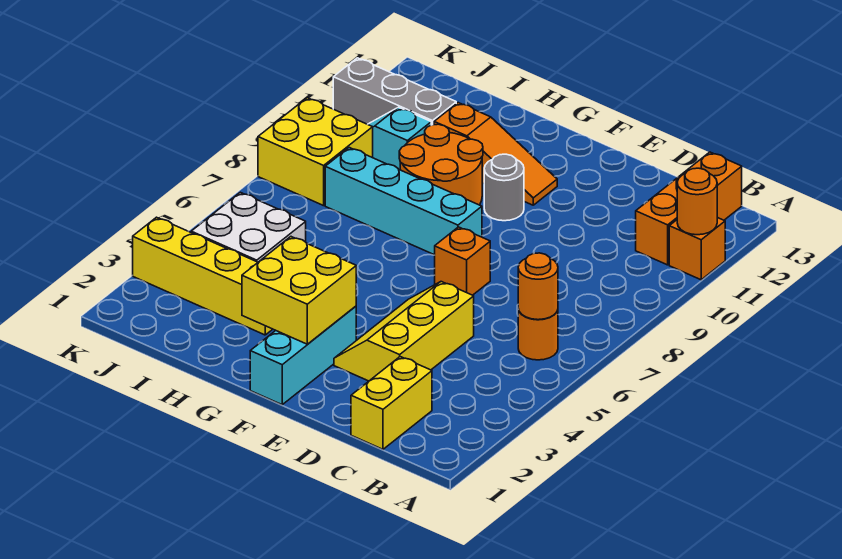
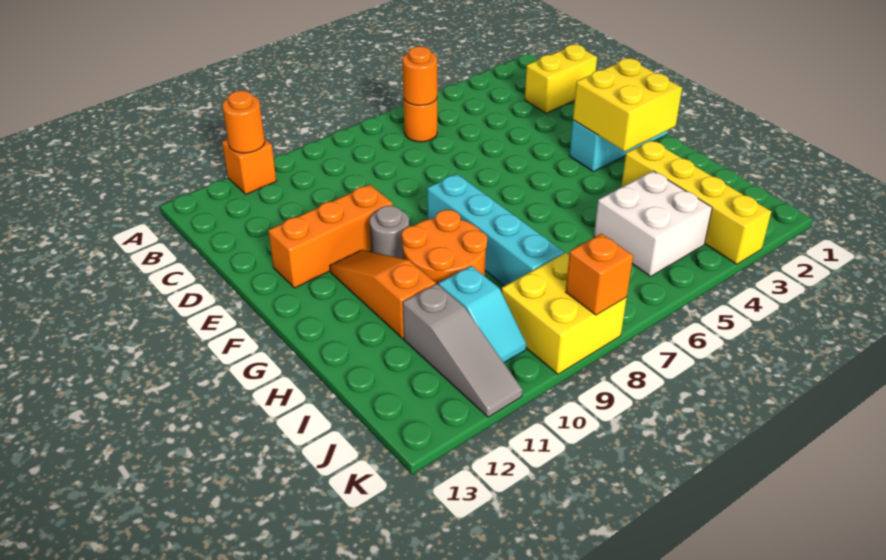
orange 1x3 brick [636,152,742,265] -> orange 1x3 brick moved to [268,185,392,288]
yellow 2x3 slope [334,282,474,381] -> none
orange 1x1 brick [435,227,490,295] -> orange 1x1 brick moved to [566,234,633,315]
grey 1x3 brick [333,58,456,125] -> grey 1x3 slope [403,284,523,417]

